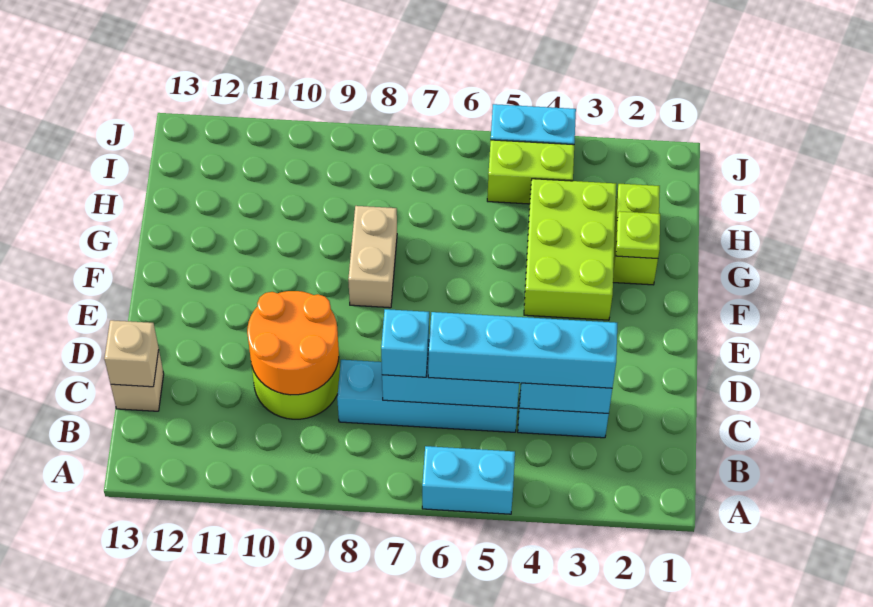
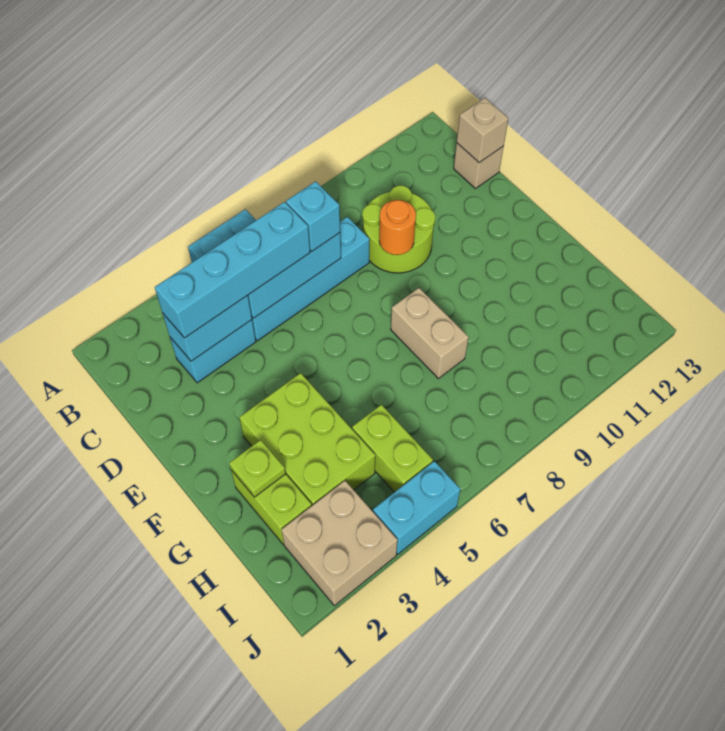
orange 2x2 round brick [247,291,339,395] -> orange 1x1 round brick [379,200,416,255]
none -> tan 2x2 brick [281,481,398,606]
lime 1x2 brick [487,140,574,204] -> lime 1x2 brick turned to [352,405,433,492]

